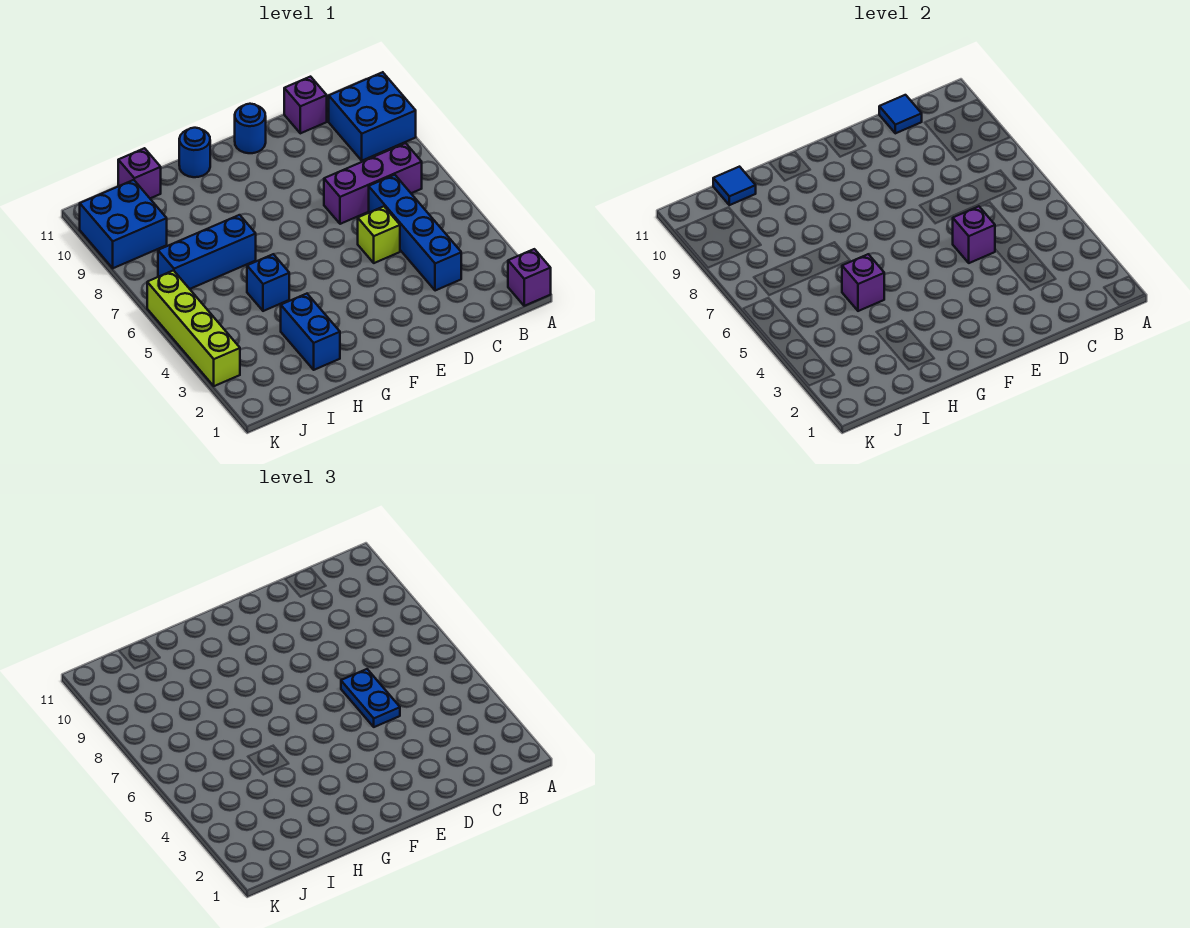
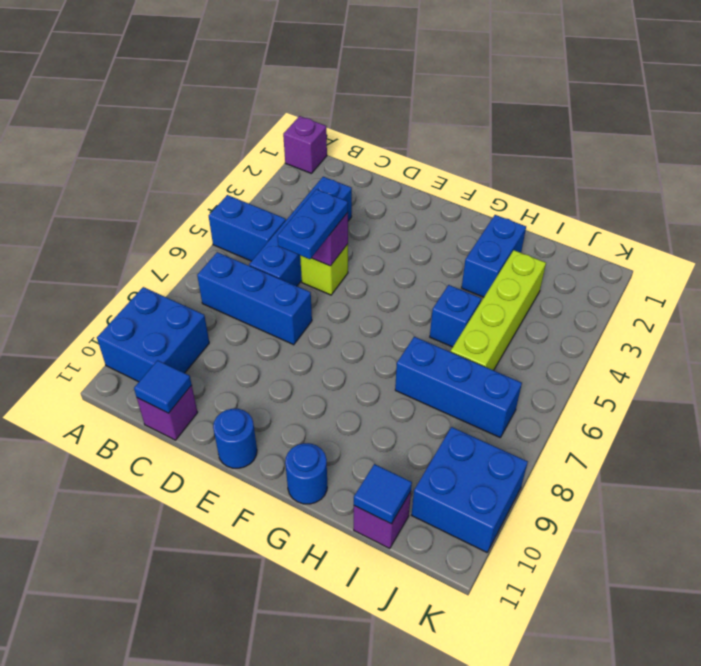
none -> blue 1x2 brick [209,195,286,261]
purple 1x3 brick [324,143,422,224] -> blue 1x3 brick [197,252,312,345]
purple 1x1 brick [842,254,884,311] -> none
lime 1x4 brick [147,270,240,386] -> lime 1x4 brick moved to [451,250,546,370]

